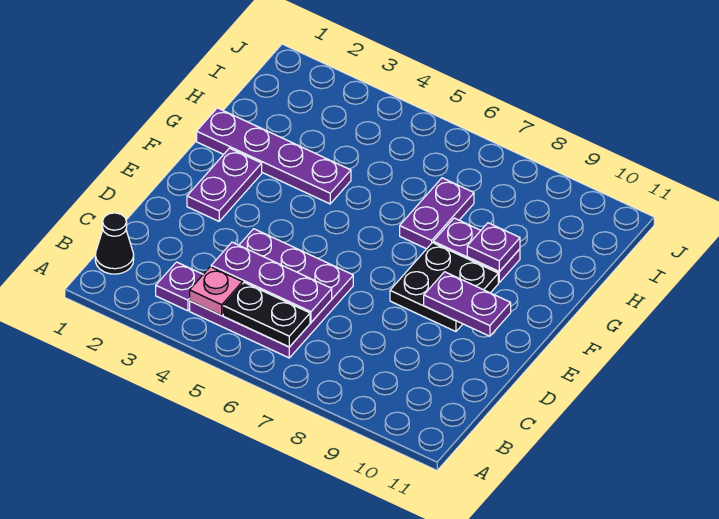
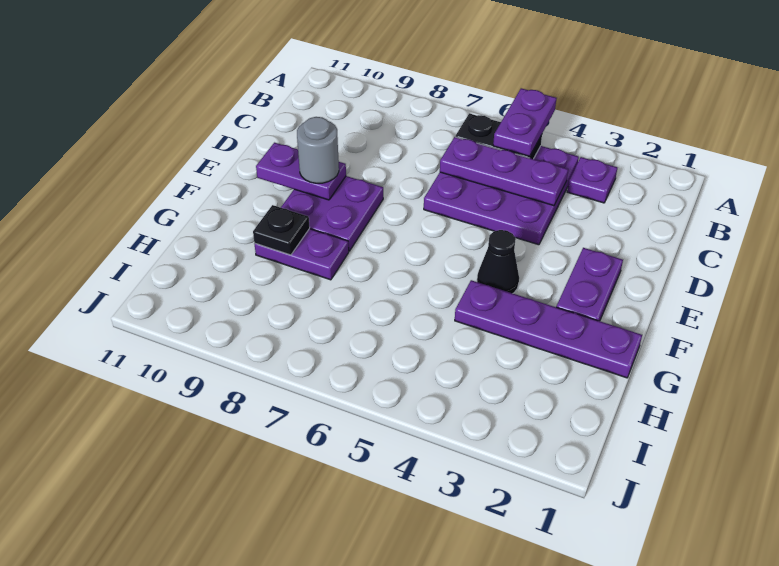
black 1x1 cone [95,213,134,274] -> black 1x1 cone moved to [477,230,519,293]
pink 1x1 plate [190,267,242,315] -> none
black 2x2 plate [390,243,498,332] -> purple 2x2 plate [281,176,383,251]
none -> grey 1x1 round brick [297,117,339,183]
purple 1x2 plate [400,178,474,249] -> purple 1x2 plate moved to [493,88,557,156]
purple 1x1 plate [467,223,520,272] -> black 1x1 plate [253,205,310,255]

